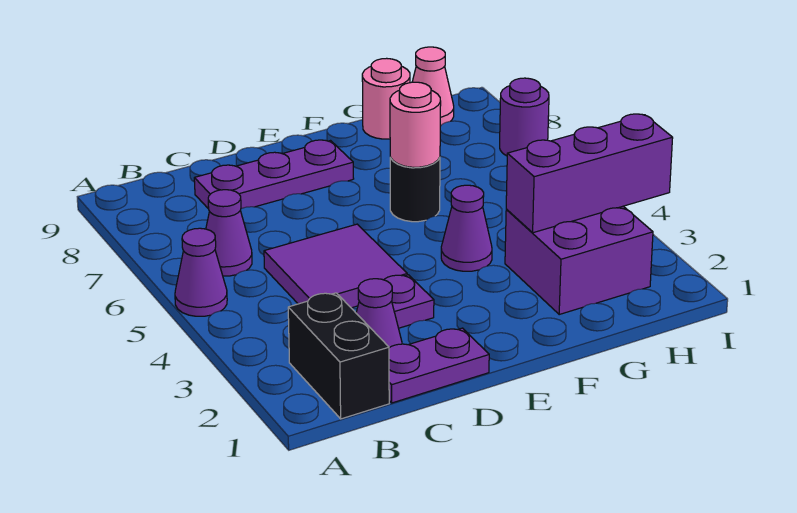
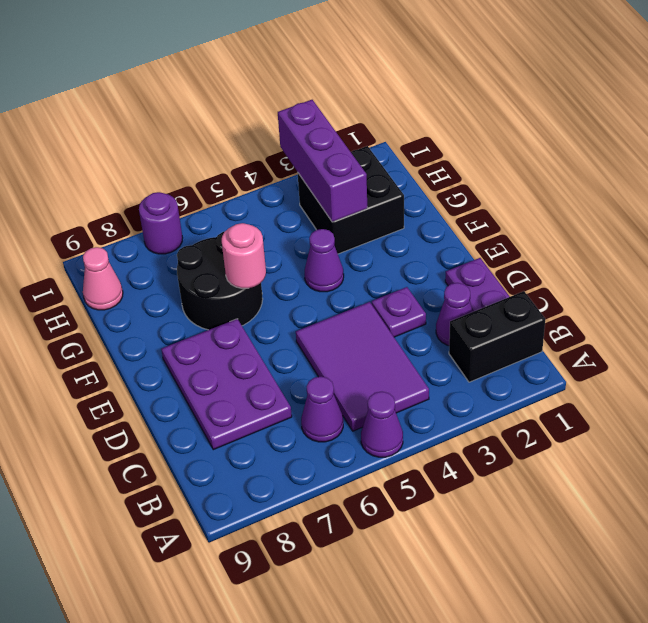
purple 2x2 tile [264,224,407,308] -> purple 2x3 tile [296,302,429,431]
purple 1x3 plate [194,140,354,209] -> purple 2x3 plate [161,319,292,450]
black 1x1 round brick [390,157,440,222] -> black 2x2 round brick [177,232,263,330]
purple 2x2 brick [505,206,653,314] -> black 2x2 brick [298,146,404,254]
pink 1x1 round brick [362,58,410,139] -> none

